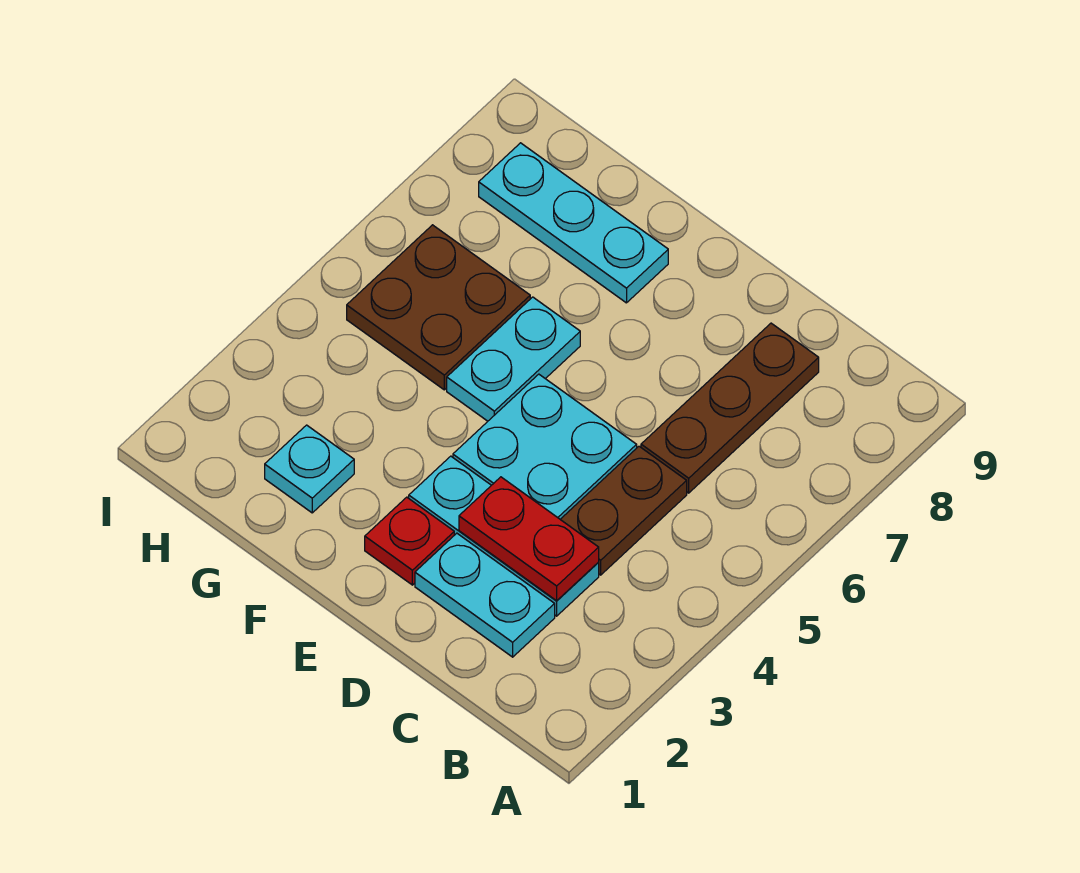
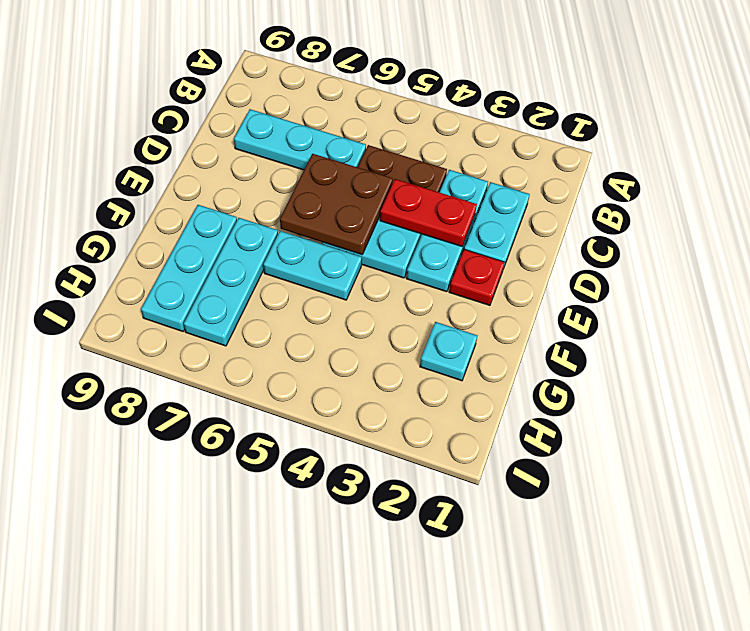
red 1x2 plate [459,477,599,601] -> red 1x2 plate turned to [380,179,477,246]
brown 1x3 plate [641,323,819,493] -> cyan 1x3 plate [234,109,366,170]
none -> cyan 1x3 plate [184,218,278,346]
brown 2x2 plate [347,225,530,390] -> brown 2x2 plate moved to [280,154,393,255]

